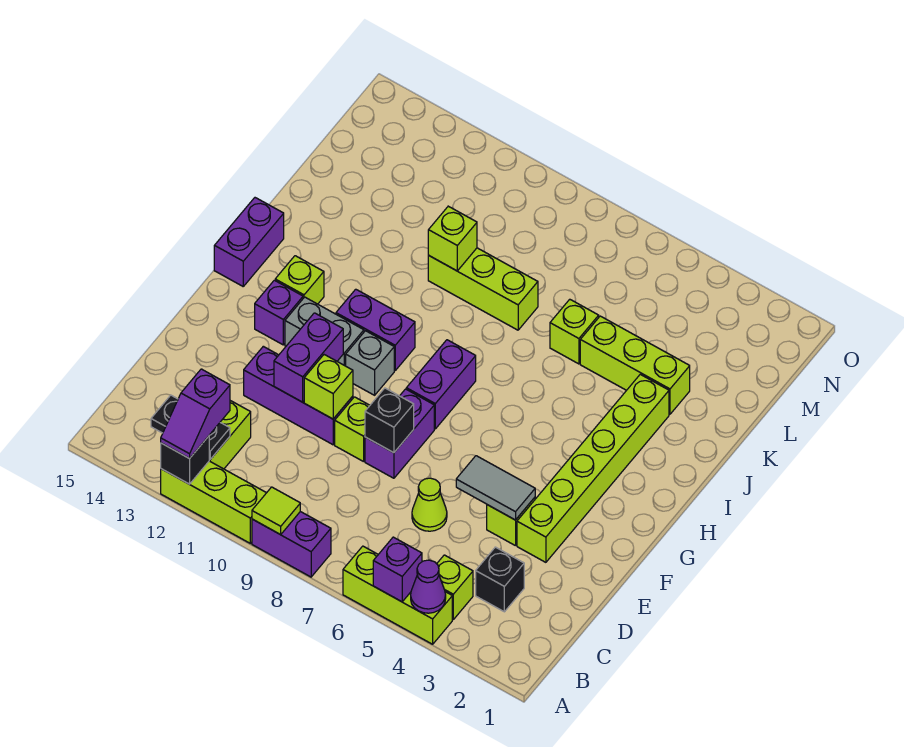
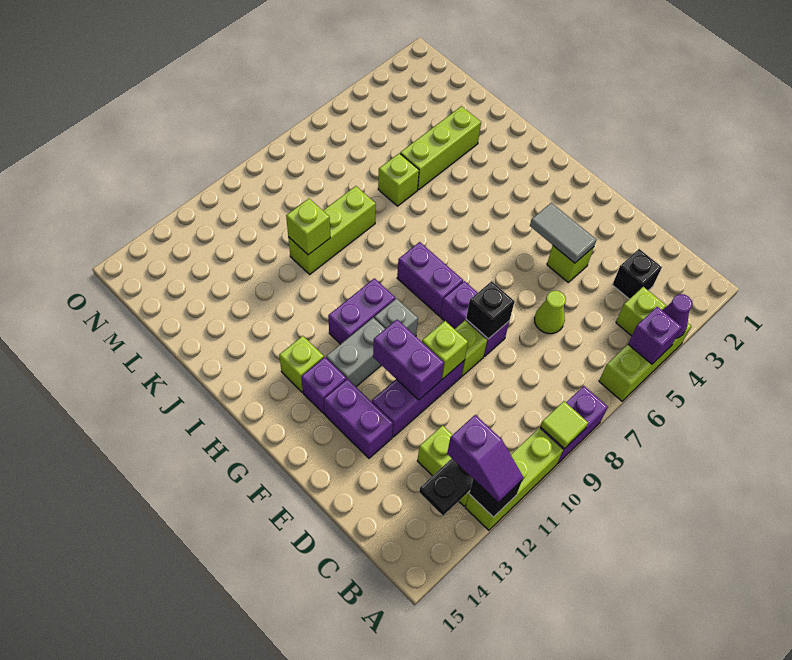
lime 1x6 brick [517,374,669,562] -> none
grey 1x2 tile [456,456,535,520] -> grey 1x2 tile turned to [530,203,597,263]
purple 1x2 brick [214,198,284,286] -> purple 1x2 brick moved to [324,379,393,458]

